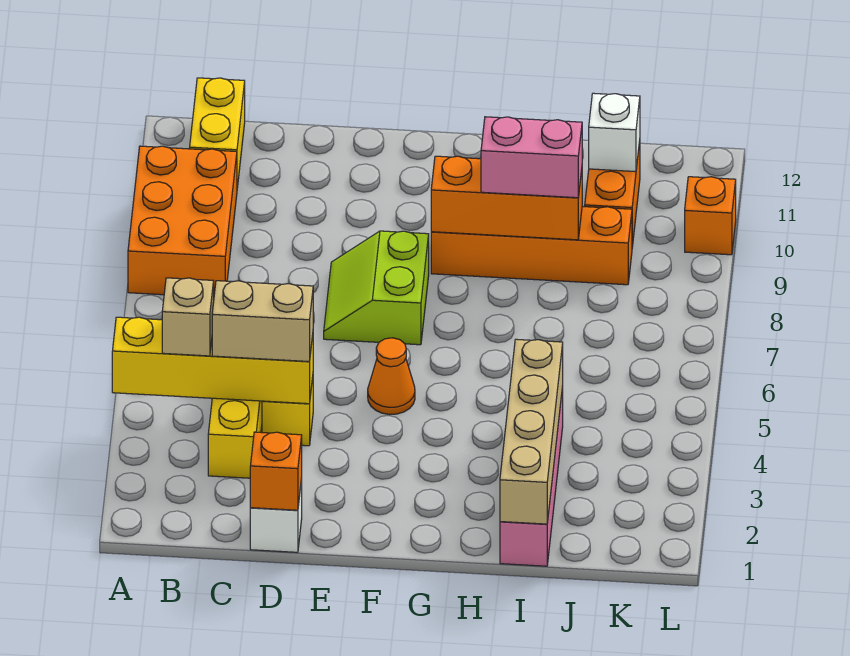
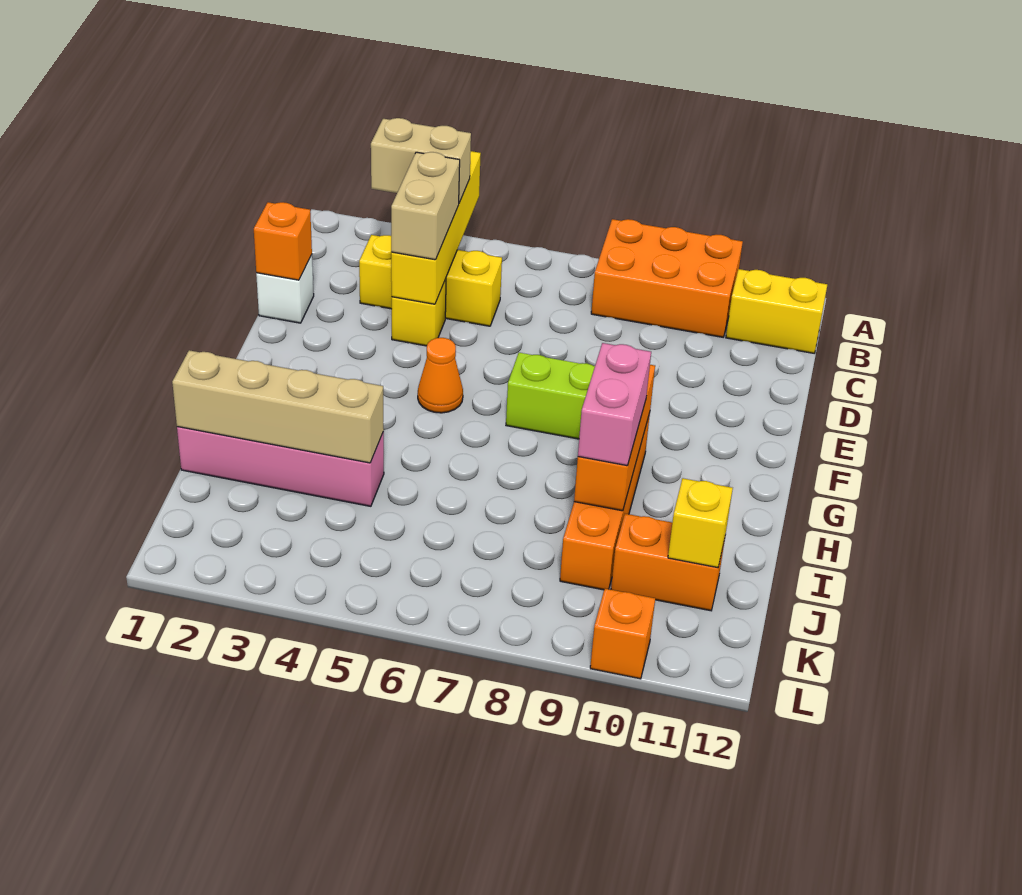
tan 1x1 brick [162,278,214,356] -> tan 1x2 brick [371,118,471,203]
white 1x1 brick [589,93,640,172] -> yellow 1x1 brick [668,478,733,568]

